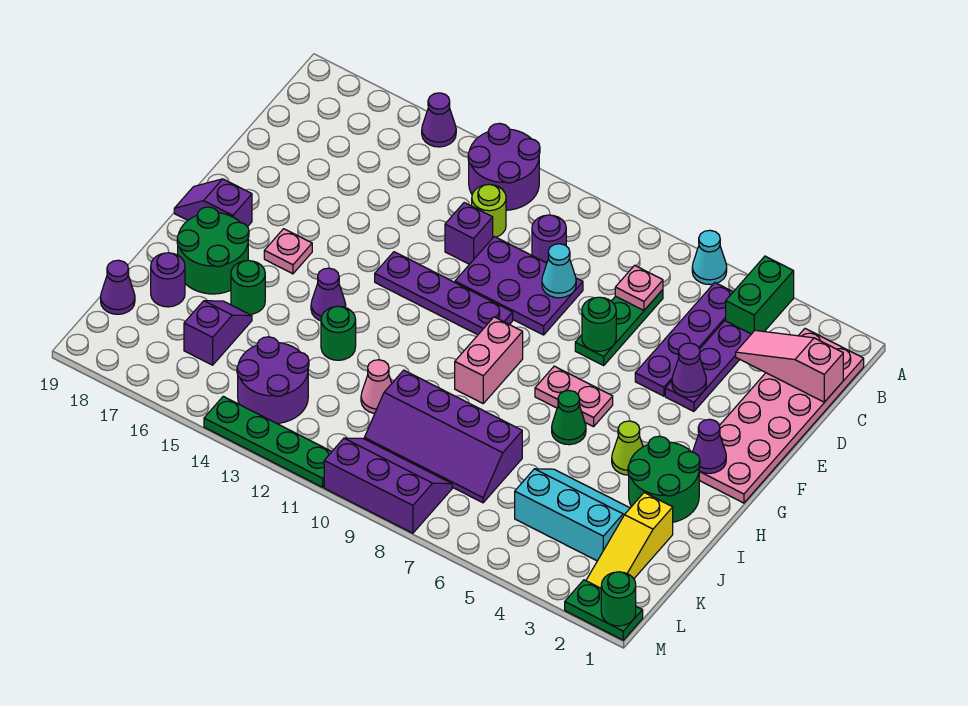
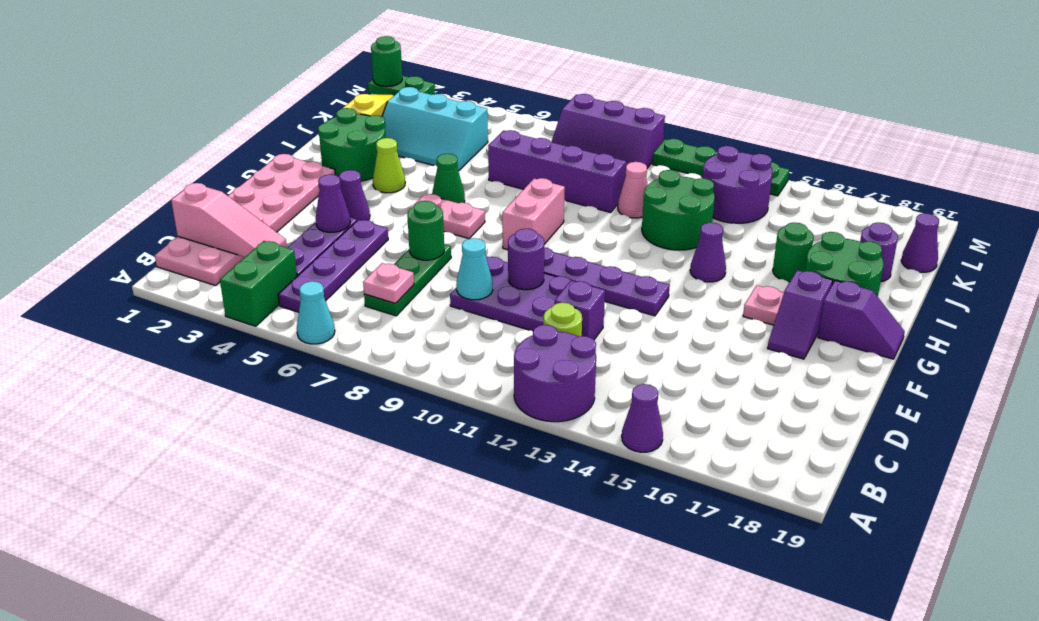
purple 1x1 round brick [532,215,566,263] -> purple 1x1 round brick moved to [508,229,544,290]
purple 1x1 cone [693,419,726,473] -> purple 1x1 cone moved to [339,170,370,220]
green 1x1 round brick [321,306,356,360] -> green 2x2 round brick [642,170,715,250]
purple 1x2 slope [184,301,252,365] -> purple 1x2 slope moved to [768,270,833,359]

